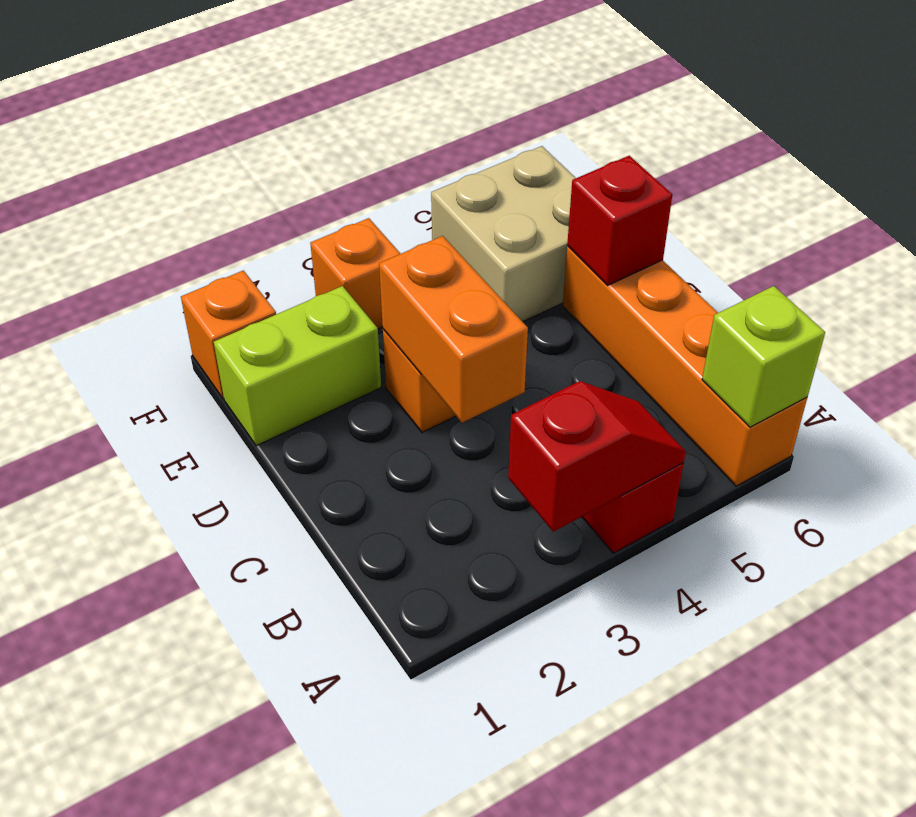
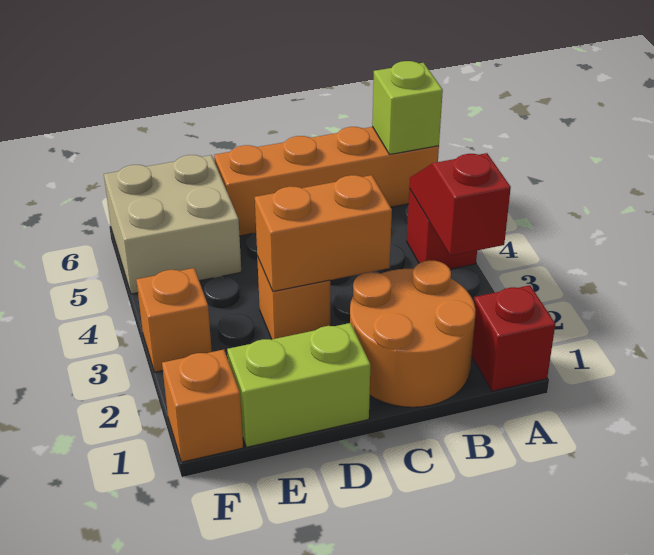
none -> orange 2x2 round brick [350,260,476,407]
red 1x1 brick [567,156,672,285] -> red 1x1 brick moved to [472,285,555,391]
lime 1x2 brick [214,286,381,446] -> lime 1x2 brick turned to [227,323,370,447]

